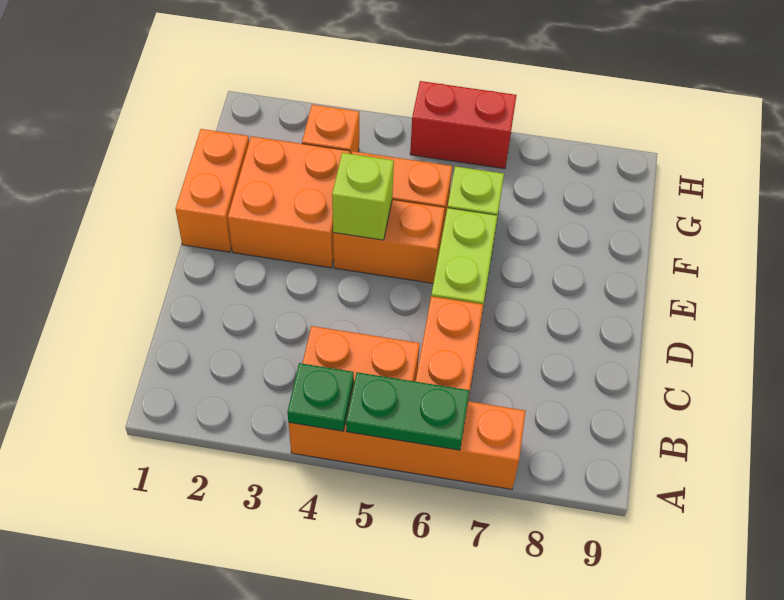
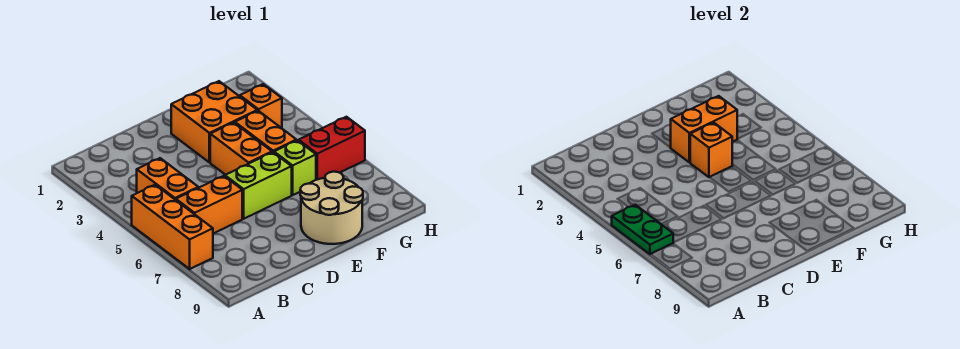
orange 1x4 brick [289,384,526,489] -> orange 1x3 brick [132,185,213,269]
green 1x1 plate [287,363,354,431] -> none
orange 1x2 brick [176,129,249,252] -> orange 1x2 brick moved to [671,96,737,163]
lime 1x1 brick [332,153,394,240] -> orange 1x1 brick [690,123,732,177]
none -> tan 2x2 round brick [300,172,363,244]
red 1x2 brick [410,81,516,169] -> red 1x2 brick turned to [299,117,365,180]

